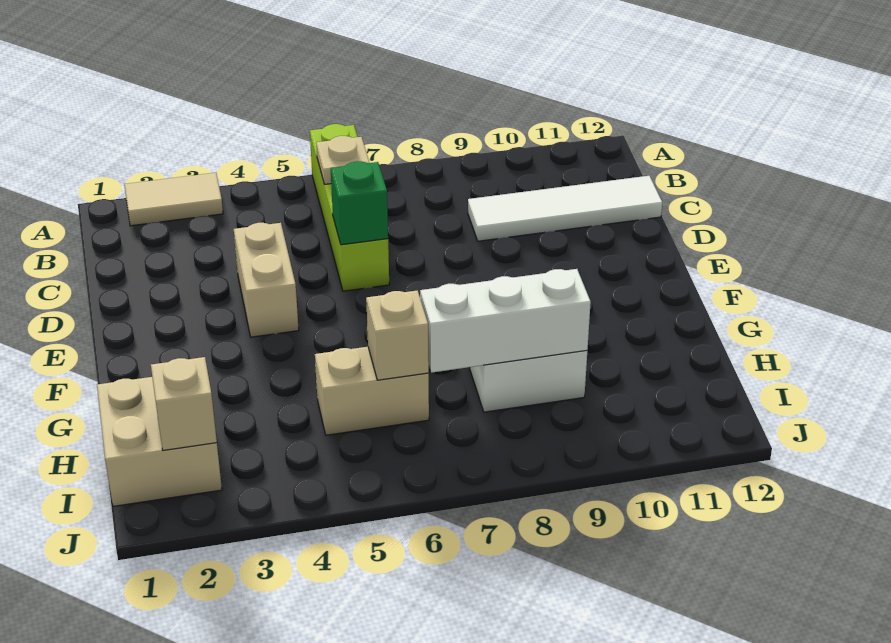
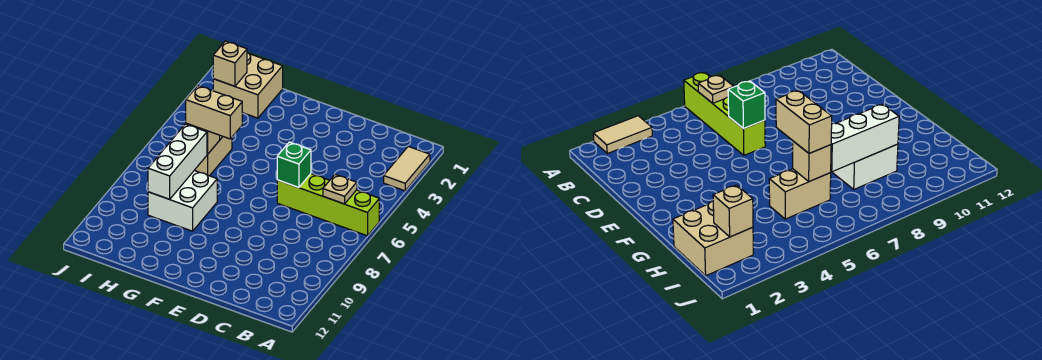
white 1x4 tile [468,176,662,241] -> none
tan 1x2 brick [234,223,299,337] -> tan 1x2 brick moved to [186,86,242,139]

